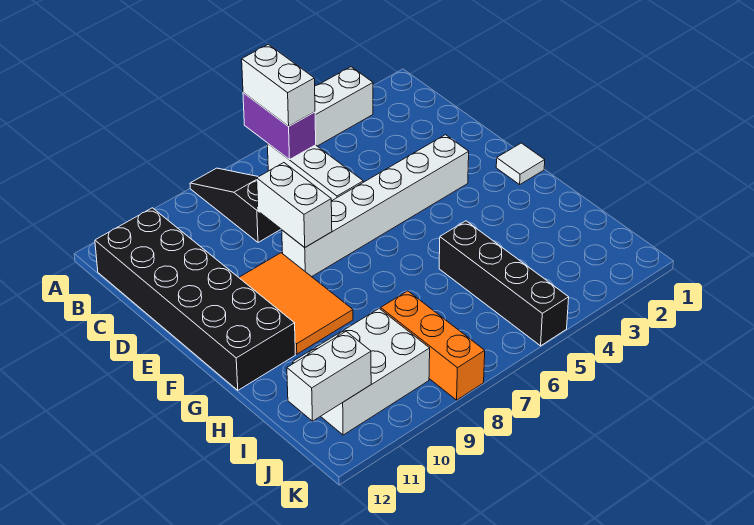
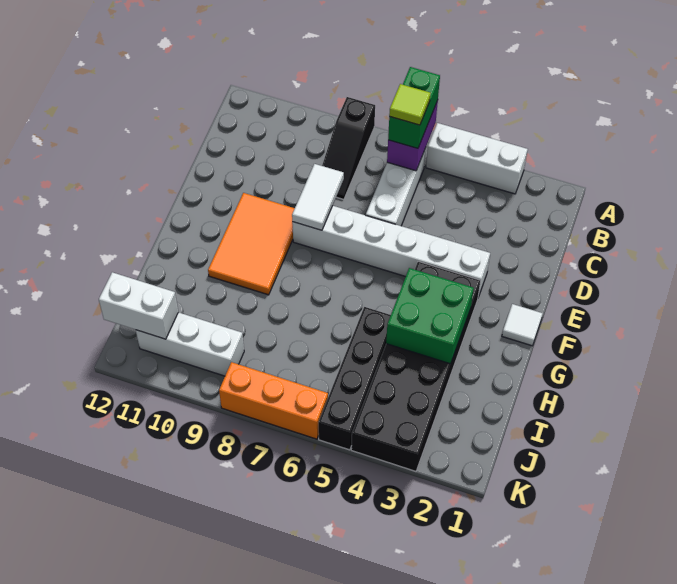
white 1x2 brick [242,44,315,126] -> green 1x2 brick [388,67,440,148]
black 1x3 slope [190,168,281,242] -> black 1x3 slope turned to [322,97,375,199]
none -> lime 1x1 tile [389,84,431,125]
black 2x6 brick [95,208,295,390] -> black 2x6 brick moved to [351,261,481,471]
white 1x2 brick [257,163,332,247] -> white 1x2 tile [292,164,344,230]
none -> green 2x2 brick [386,268,474,364]
orange 1x3 brick [381,291,485,400] -> orange 1x3 brick turned to [219,362,328,439]
white 2x3 brick [293,309,430,435] -> white 1x3 brick [136,312,244,376]

